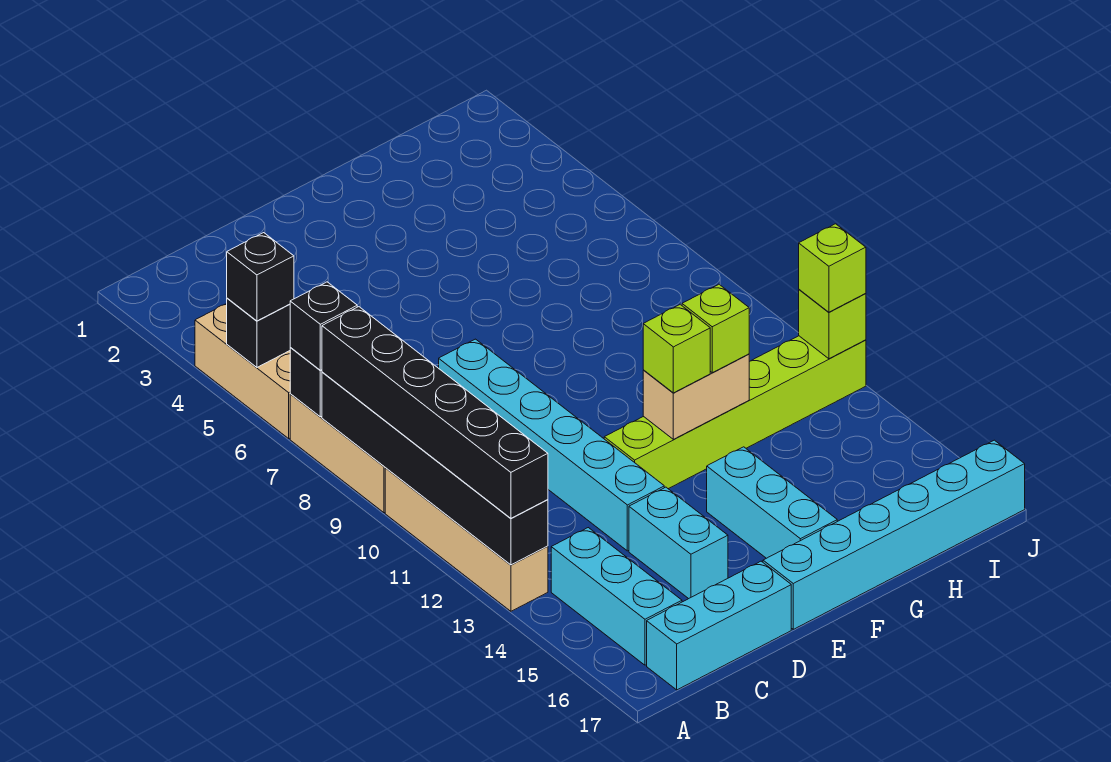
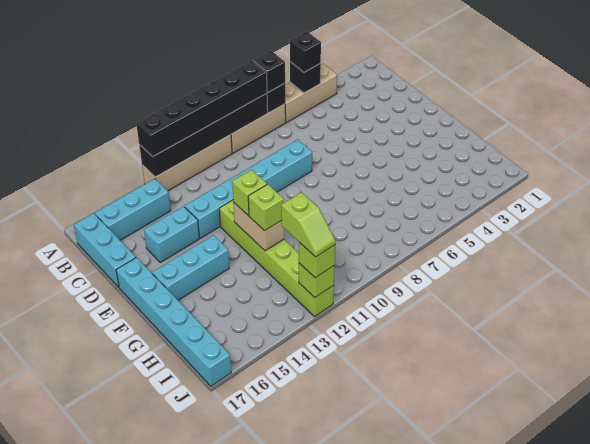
none -> lime 1x2 slope [281,192,336,257]

